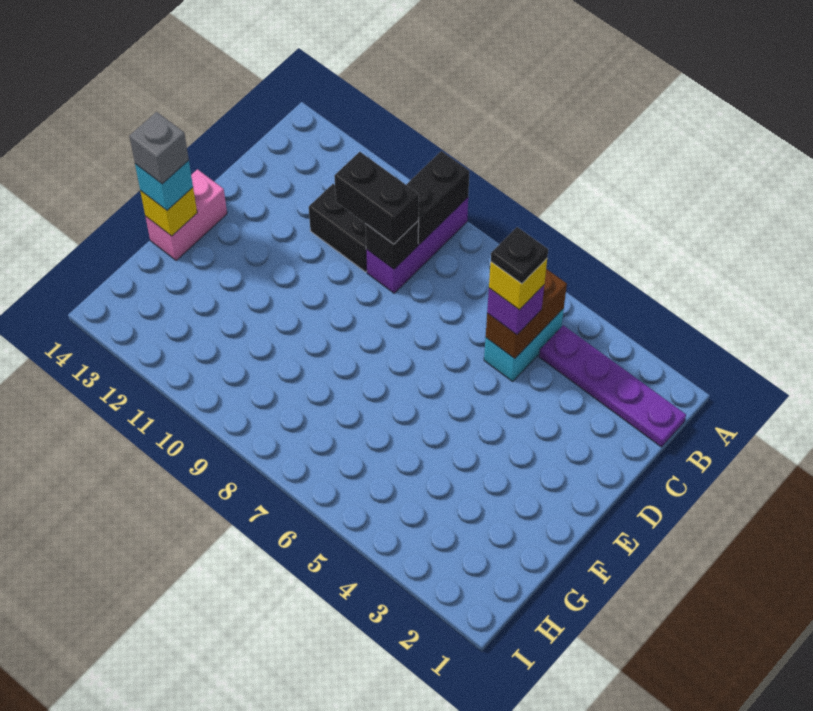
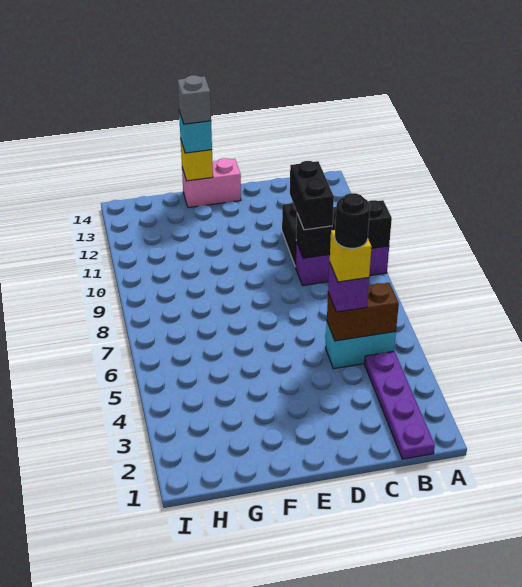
black 1x1 plate [491,227,548,284] -> black 1x1 round brick [335,193,370,248]

